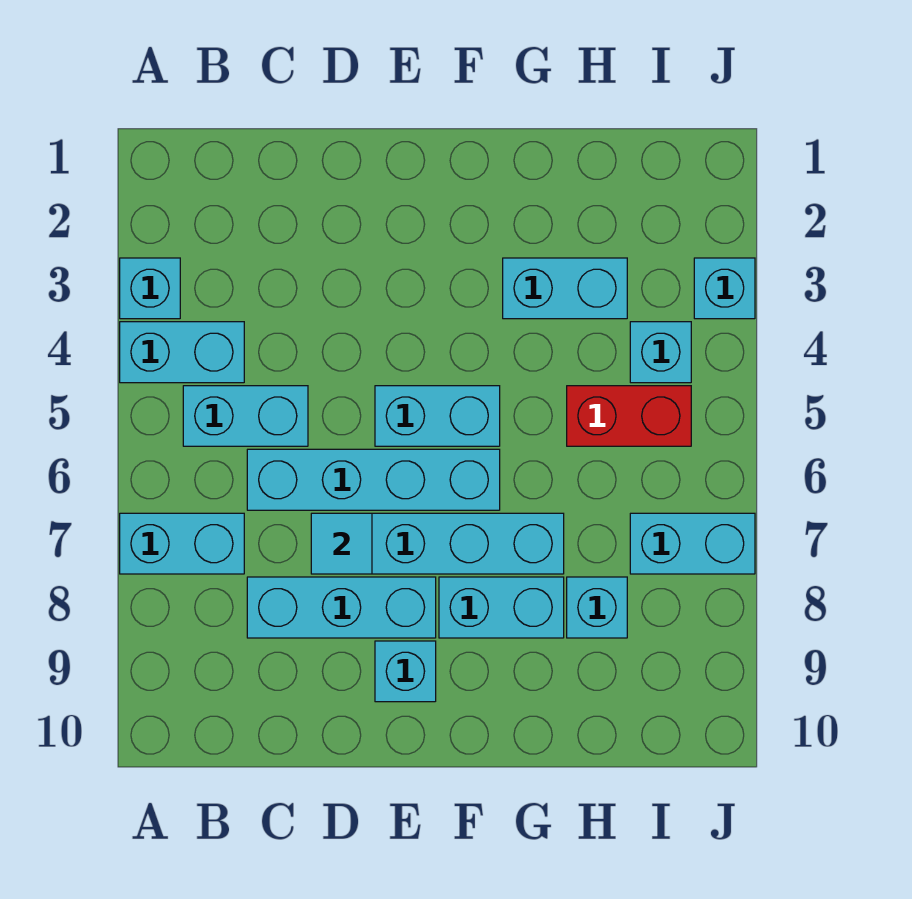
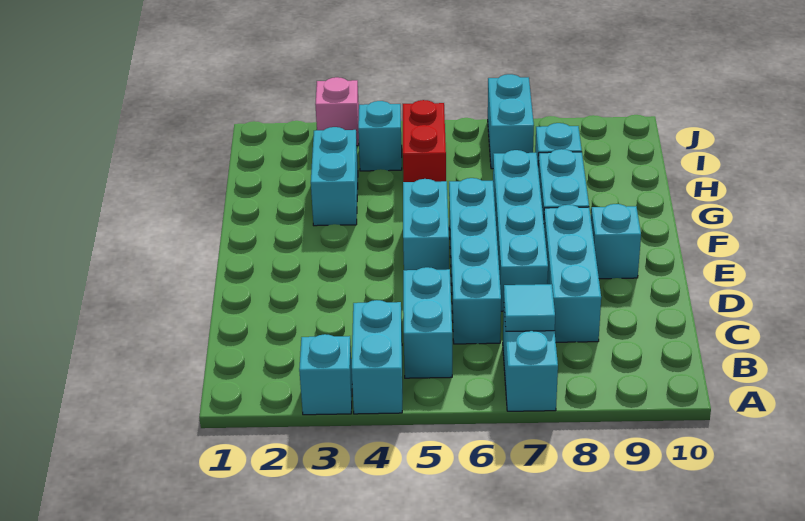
cyan 1x1 tile [311,513,372,574] -> cyan 1x1 tile moved to [504,284,555,331]
cyan 1x1 brick [694,258,755,319] -> pink 1x1 brick [315,77,359,146]

